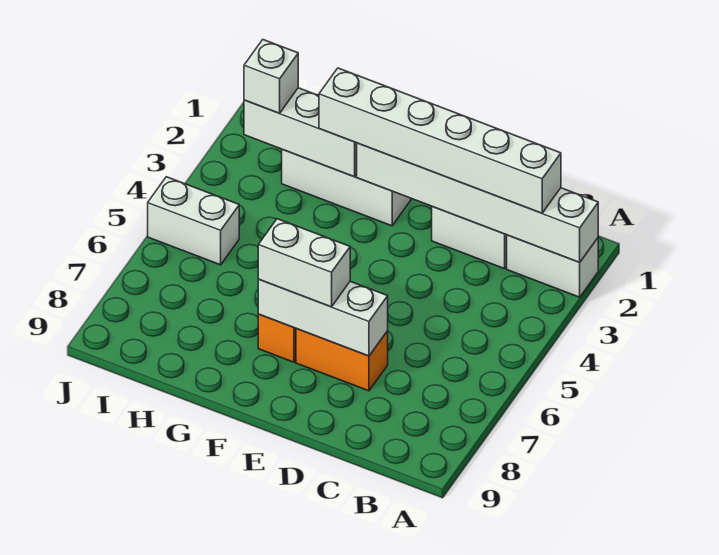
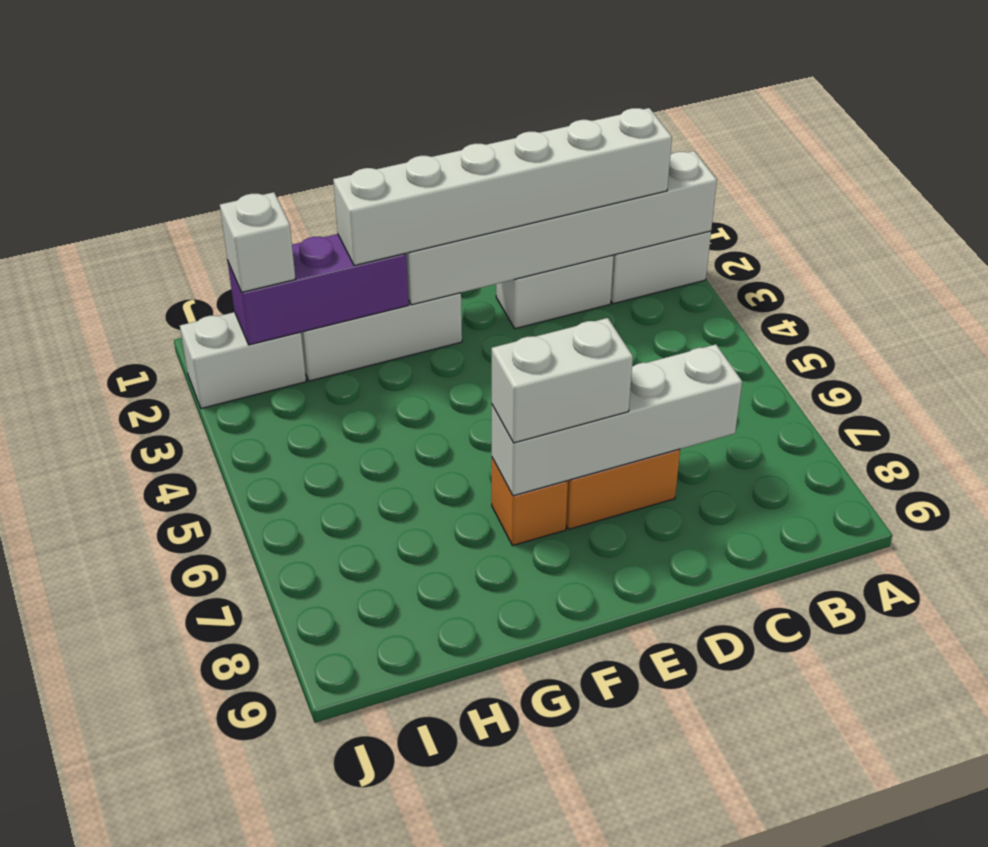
white 1x3 brick [258,280,388,356] -> white 1x4 brick [492,344,742,496]
white 1x3 brick [244,88,357,177] -> purple 1x3 brick [227,234,409,345]
white 1x2 brick [148,177,239,265] -> white 1x2 brick moved to [180,312,306,408]

